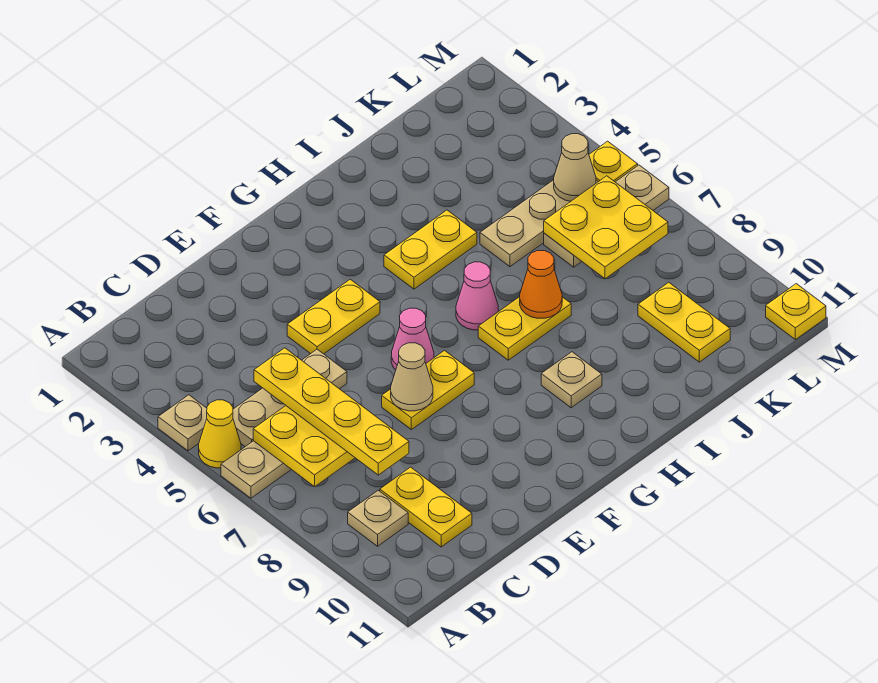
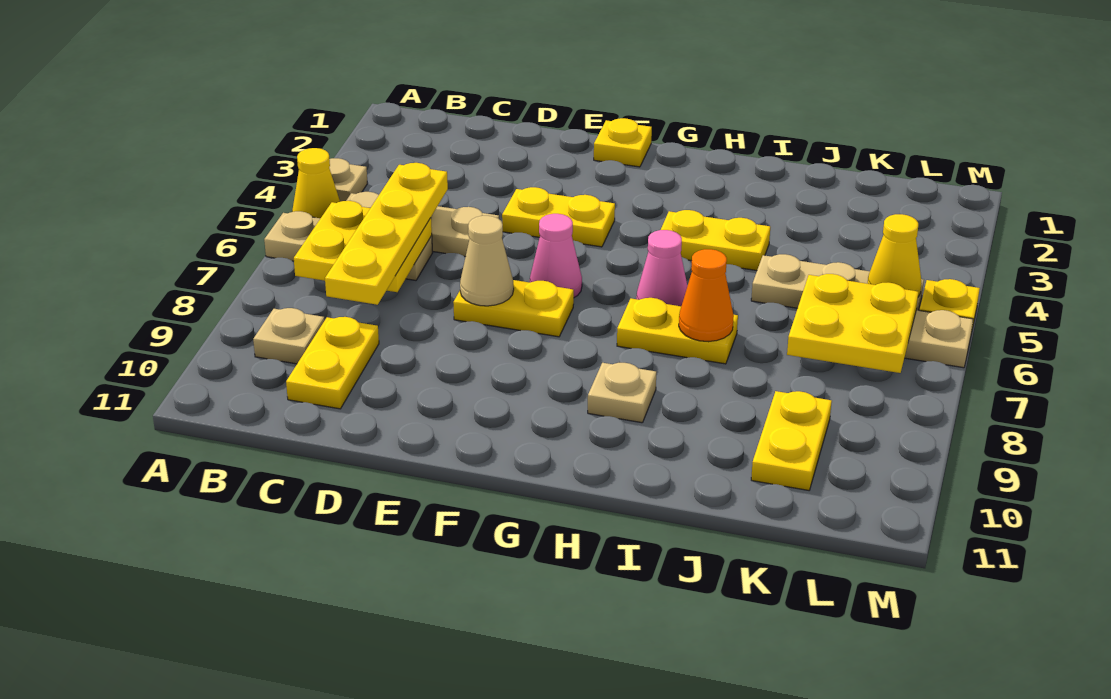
tan 1x1 cone [554,134,596,201] -> yellow 1x1 cone [868,214,922,297]
yellow 1x1 plate [766,284,826,340] -> yellow 1x1 plate moved to [594,118,652,167]

